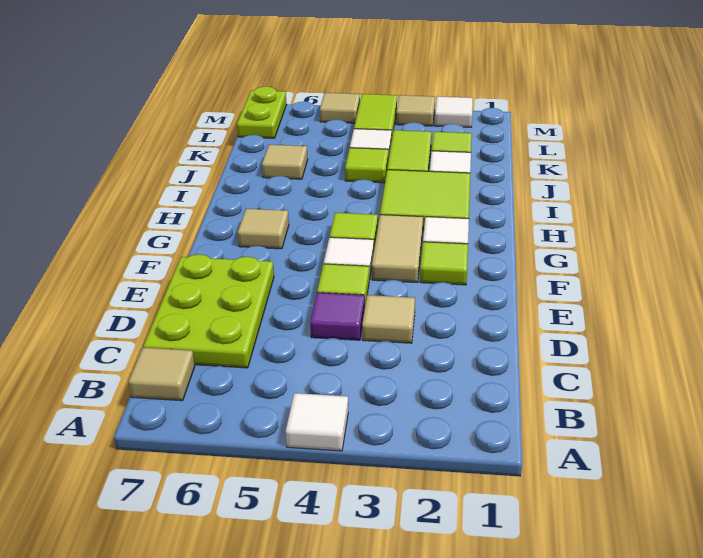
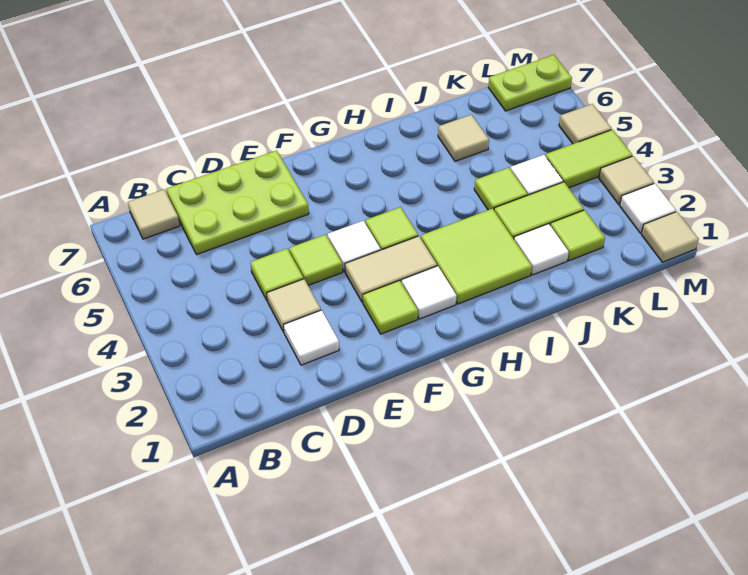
white 1x1 tile [286,393,348,451] -> white 1x1 tile moved to [284,310,339,365]
purple 1x1 tile [310,292,365,340] -> lime 1x1 tile [250,249,304,300]
tan 1x1 tile [238,209,289,249] -> tan 1x1 tile moved to [641,212,699,262]

